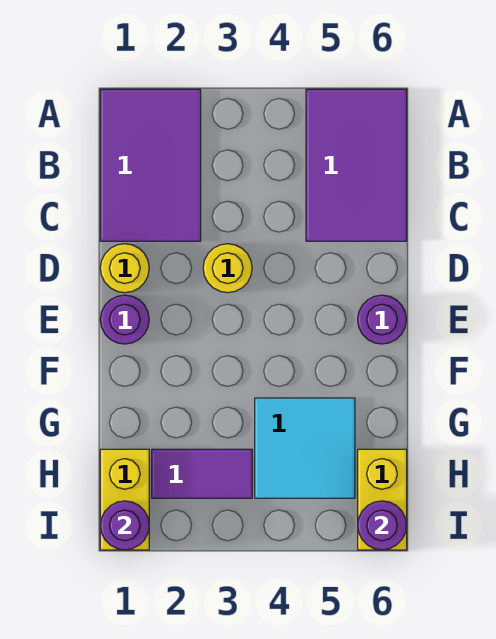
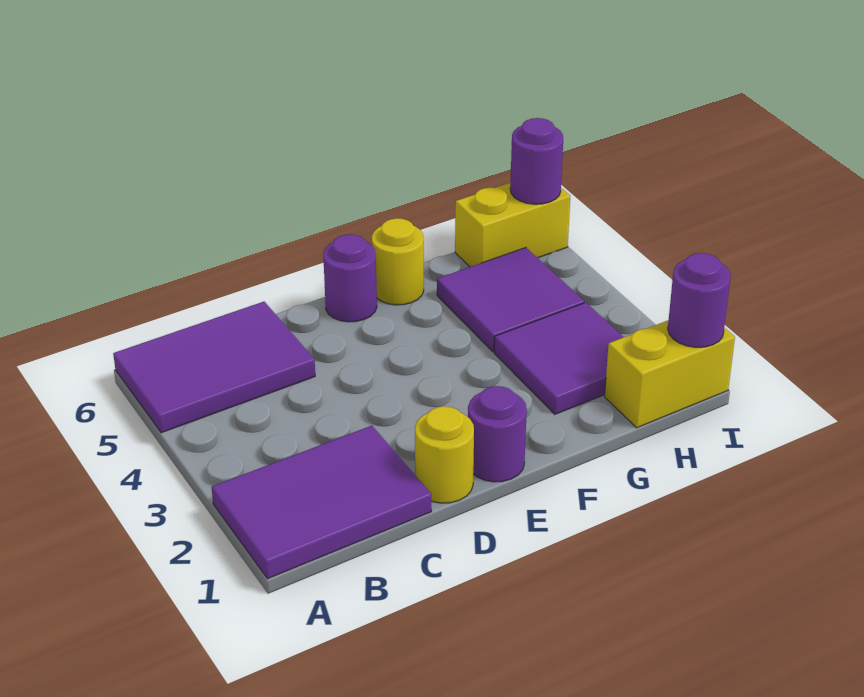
yellow 1x1 round brick [203,244,252,293] -> yellow 1x1 round brick moved to [372,218,424,305]
cyan 2x2 tile [255,398,355,498] -> purple 2x2 tile [437,248,584,352]
purple 1x2 tile [152,449,252,498] -> purple 2x2 tile [494,303,623,414]

